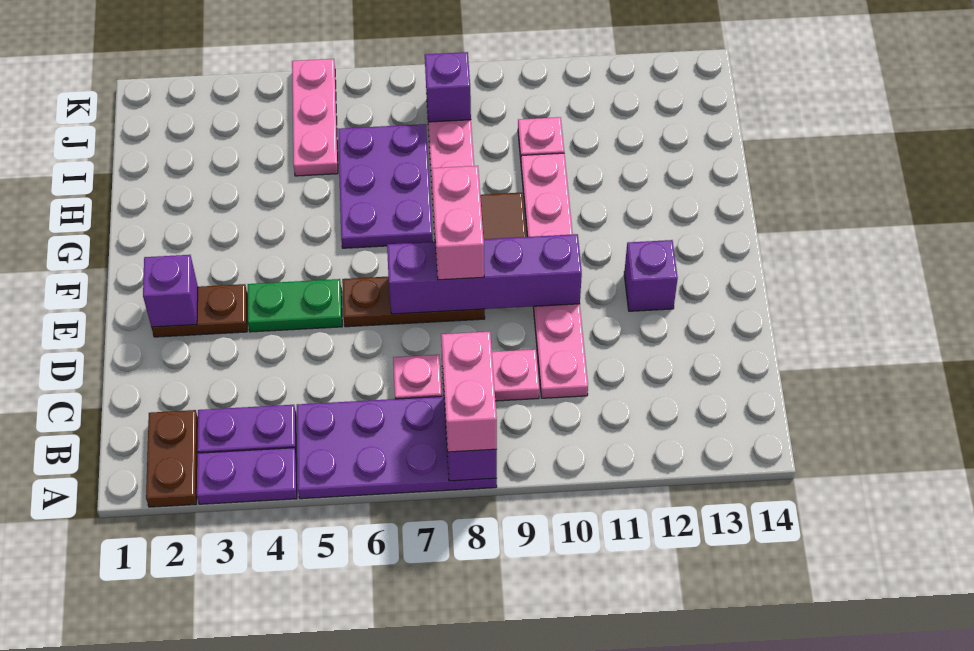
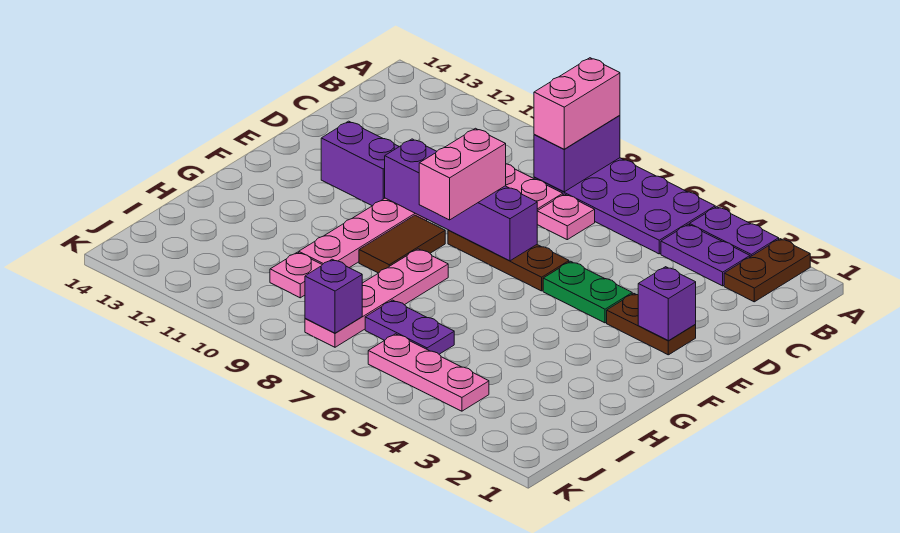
purple 1x1 brick [624,240,678,311] -> purple 1x2 brick [321,121,399,206]
purple 2x3 plate [338,124,433,248] -> purple 1x2 plate [365,300,454,354]
pink 1x3 plate [292,59,338,176] -> pink 1x3 plate turned to [368,334,489,411]

